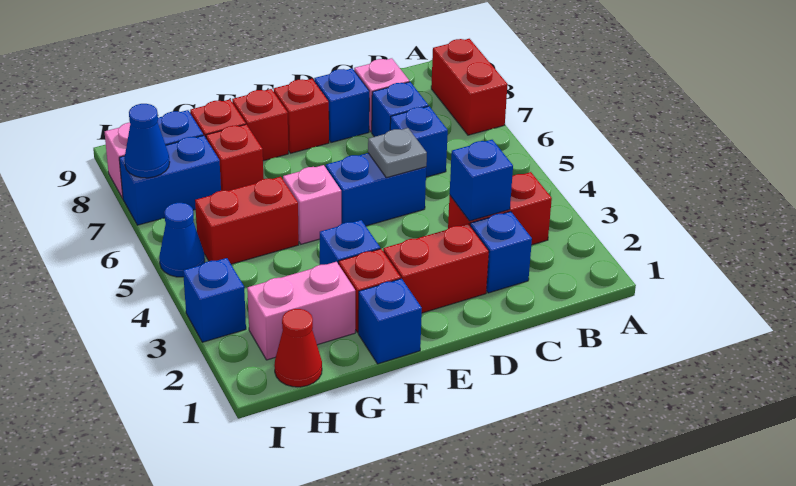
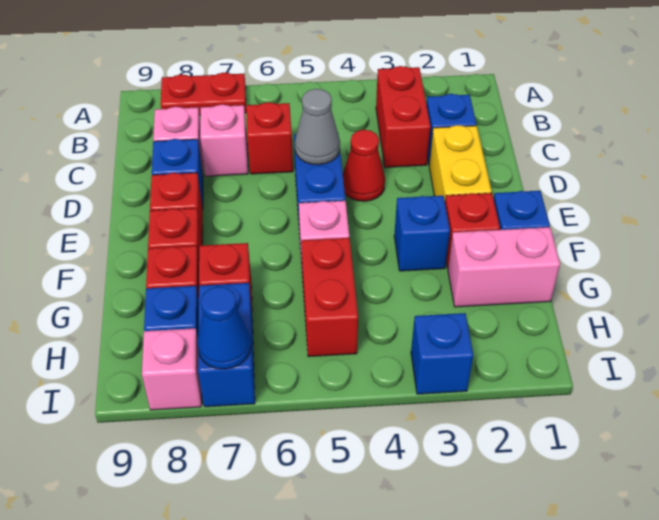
red 1x2 brick [431,39,508,135] -> red 1x2 plate [161,73,246,115]
blue 1x1 brick [450,140,513,221] -> none
blue 1x1 brick [390,106,448,177] -> red 1x1 brick [246,102,293,174]
blue 1x1 brick [372,82,428,137] -> pink 1x1 brick [200,105,248,176]
red 1x2 brick [383,224,489,313] -> yellow 1x2 brick [429,125,492,200]
grey 1x1 plate [368,128,427,178] -> grey 1x1 cone [295,89,340,165]
pink 1x2 brick [247,262,355,360] -> pink 1x2 brick turned to [448,227,560,307]
red 1x1 cone [274,309,322,387] -> red 1x1 cone moved to [343,130,385,201]
blue 1x1 cone [159,203,205,277] -> none

